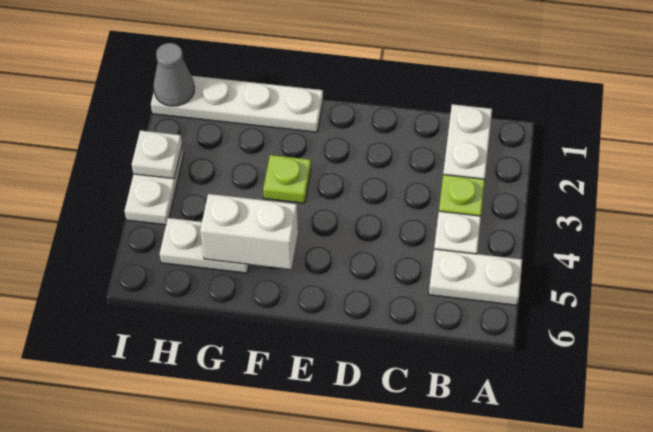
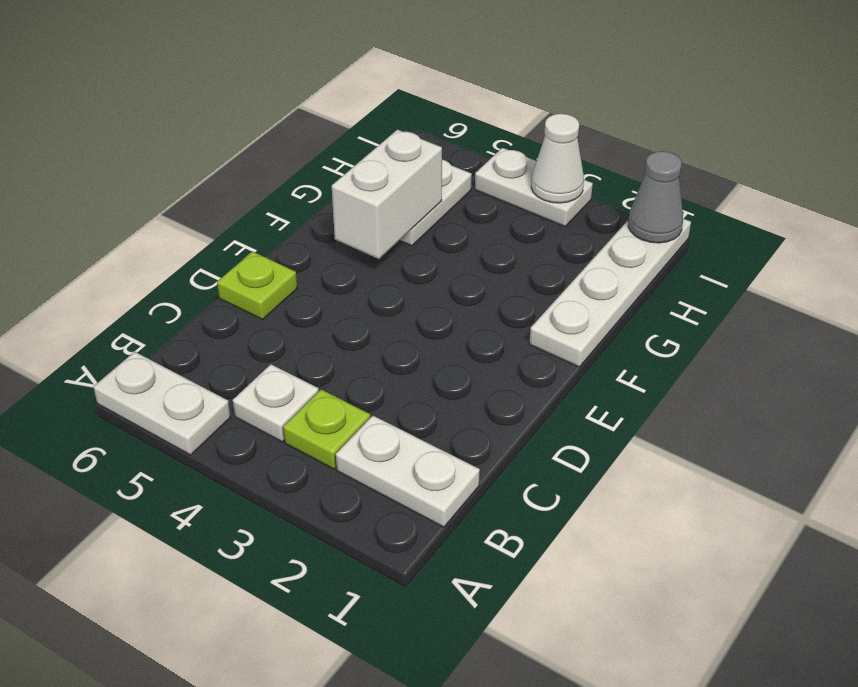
white 1x2 plate [429,249,522,305] -> white 1x2 plate turned to [93,352,231,455]
lime 1x1 plate [263,155,311,203] -> lime 1x1 plate moved to [217,252,297,319]
white 1x1 plate [132,130,182,179] -> white 1x1 cone [531,114,584,203]

